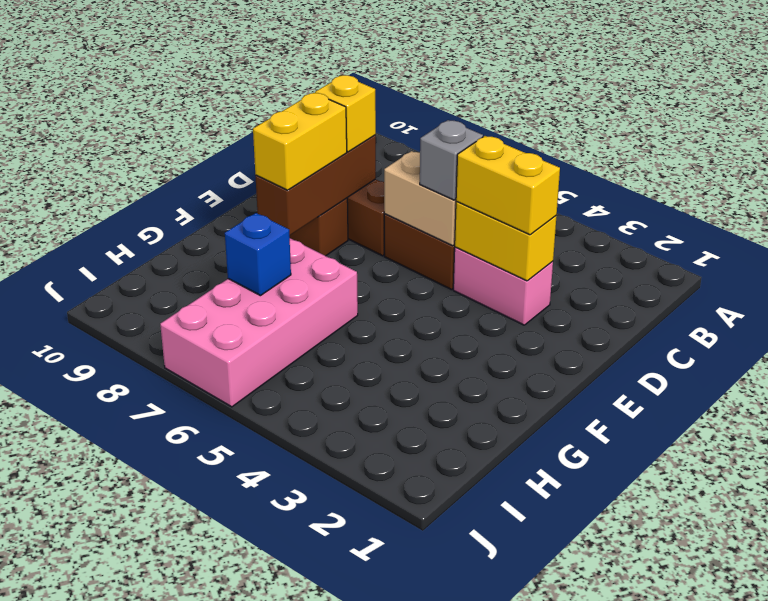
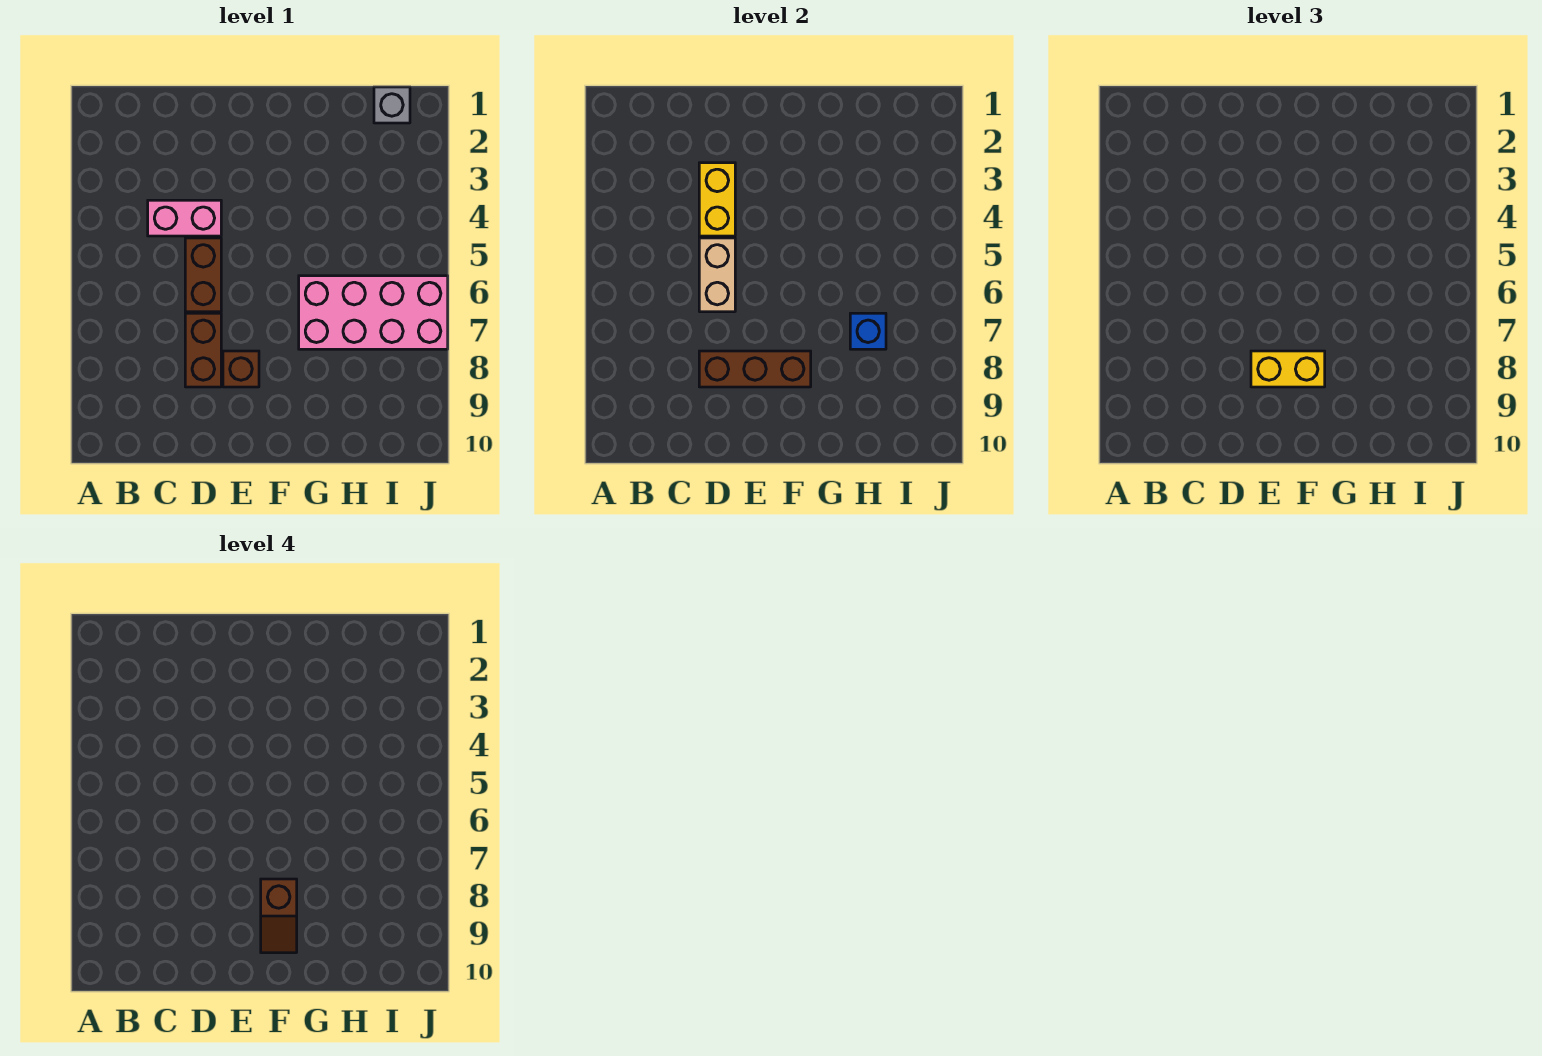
pink 1x2 brick [453,247,553,325] -> pink 1x2 brick turned to [148,200,221,236]
yellow 1x2 brick [456,136,560,235] -> none
grey 1x1 brick [420,120,483,200] -> grey 1x1 brick moved to [374,87,410,123]
yellow 1x1 brick [315,75,376,152] -> none
none -> brown 1x2 slope [261,879,297,953]

